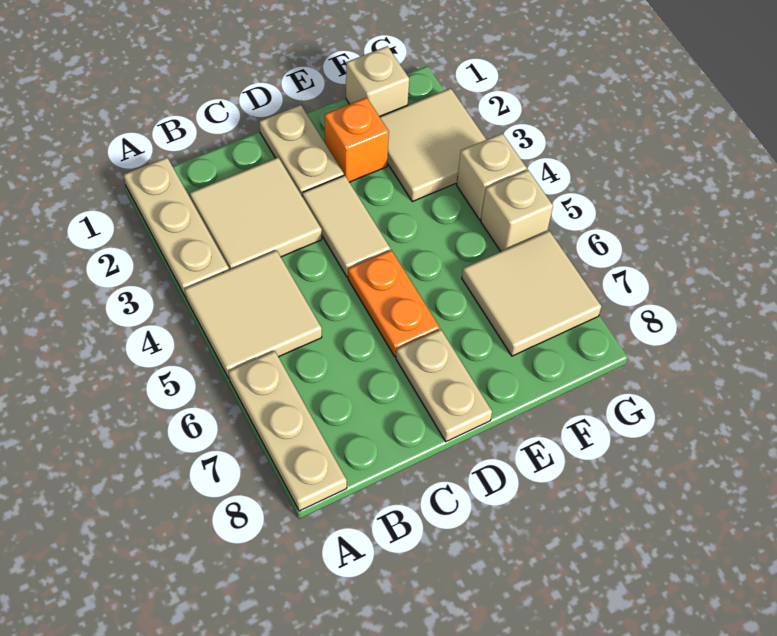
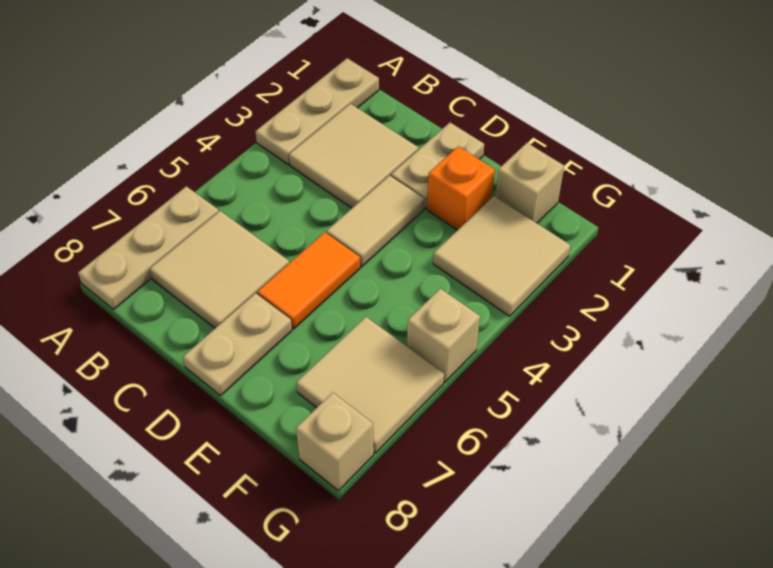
tan 2x2 tile [185,250,322,378] -> tan 2x2 tile moved to [150,211,289,328]
orange 1x2 plate [348,250,440,357] -> orange 1x2 tile [257,232,360,329]
tan 1x1 brick [457,133,527,220] -> tan 1x1 brick moved to [296,393,374,491]

